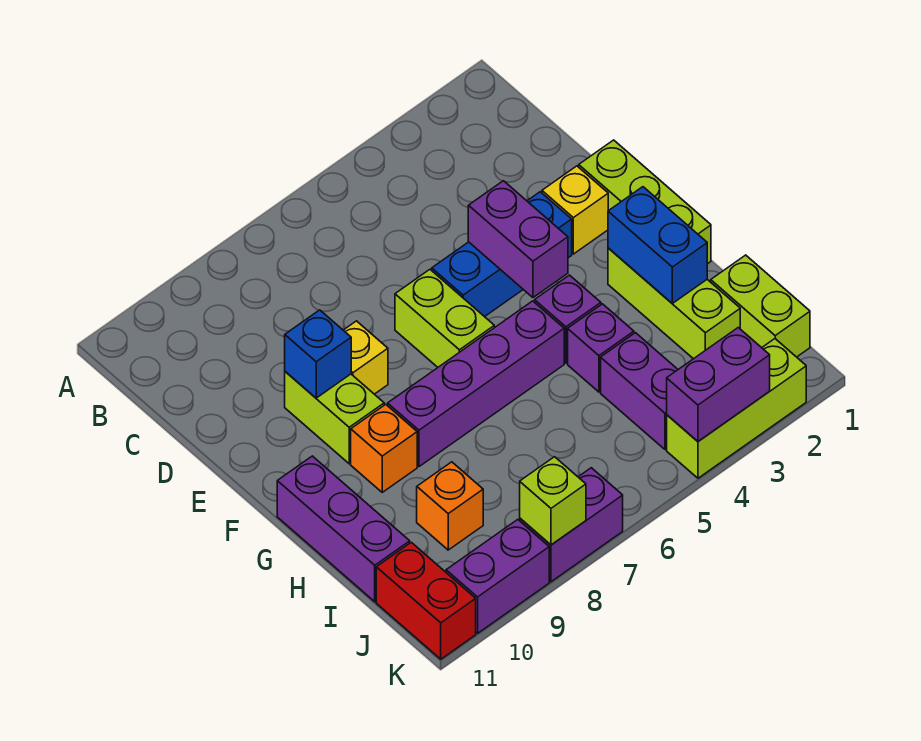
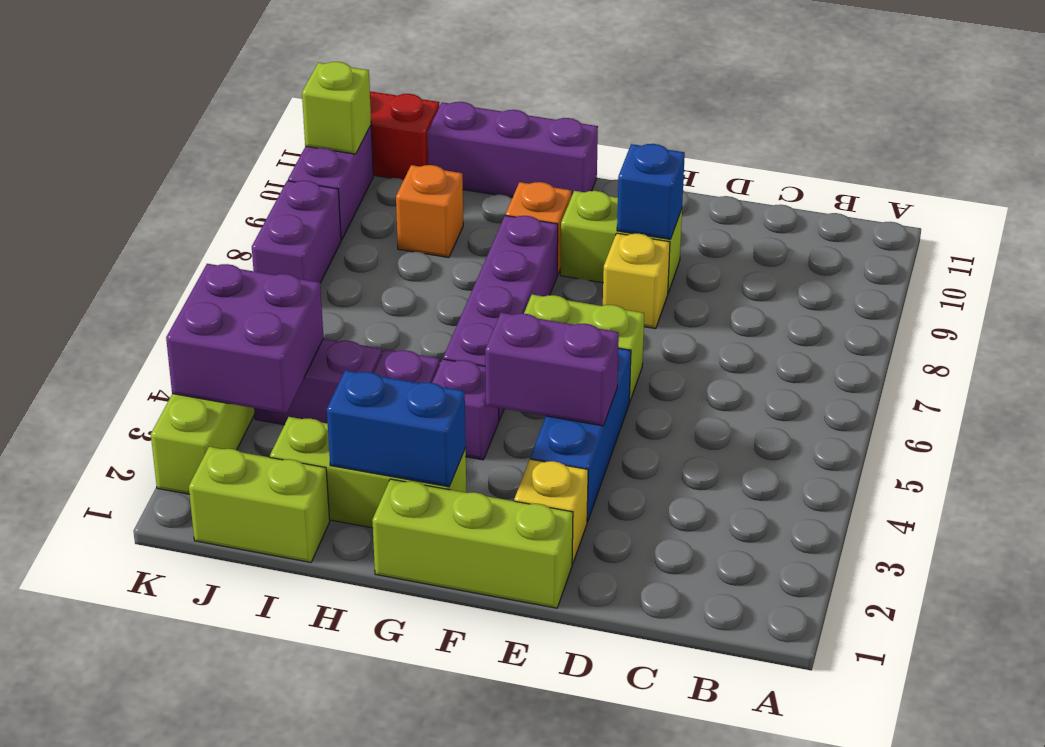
purple 1x2 brick [667,328,770,441] -> purple 2x2 brick [166,264,324,414]
lime 1x1 brick [520,457,586,545] -> lime 1x1 brick moved to [302,62,371,154]

